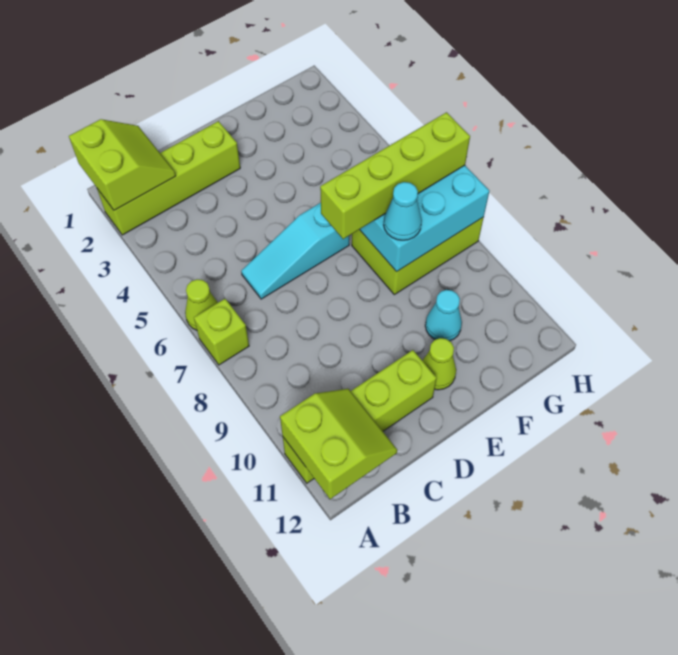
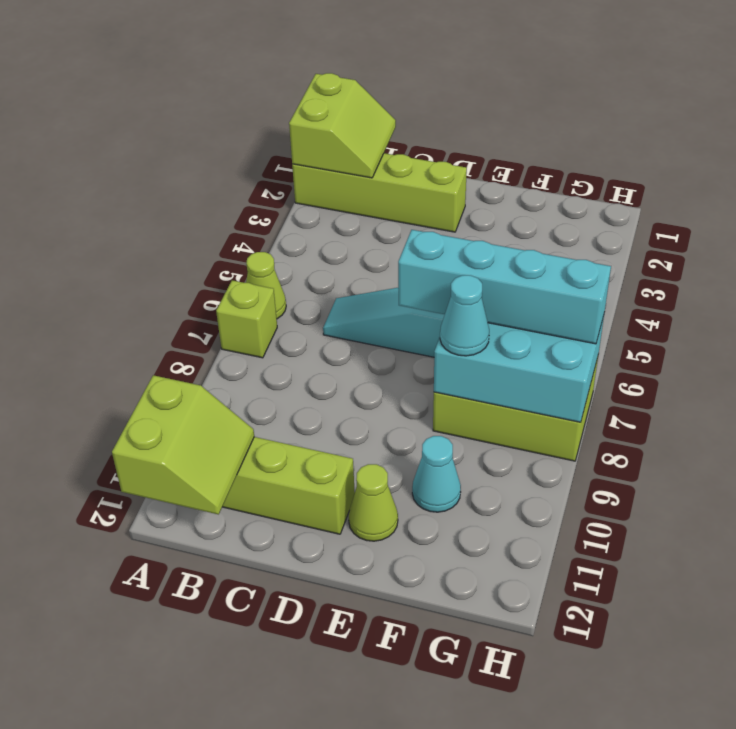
lime 1x4 brick [320,112,470,239] -> cyan 1x4 brick [398,230,611,344]

